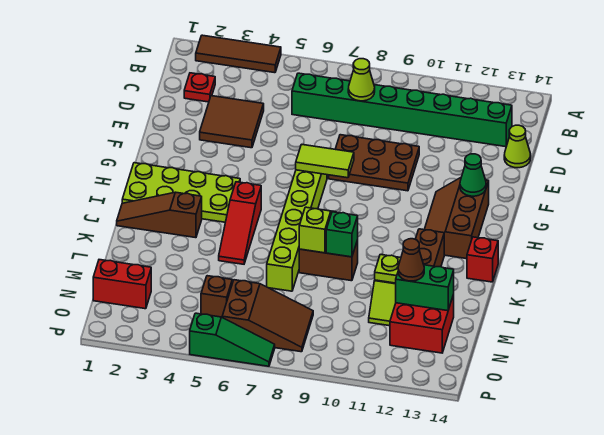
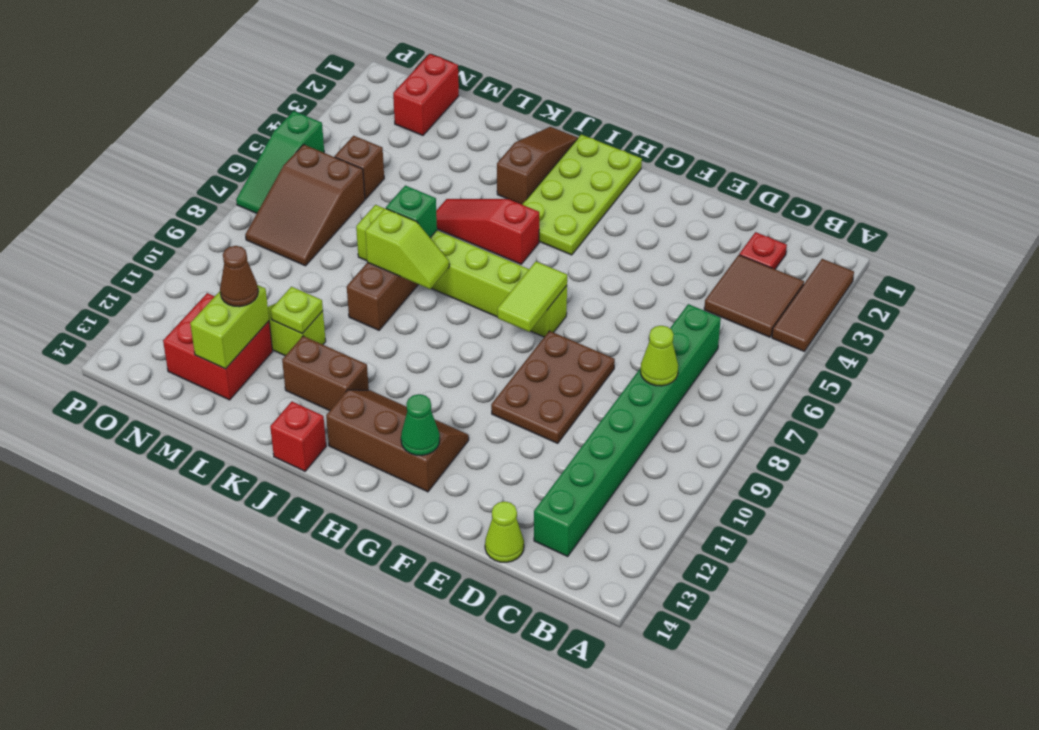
brown 2x2 tile [200,96,264,148] -> brown 2x2 tile moved to [704,255,804,337]
green 1x1 brick [326,212,358,257] -> green 1x1 brick moved to [386,186,437,238]
green 1x2 brick [396,265,454,311] -> lime 1x2 brick [190,285,269,369]

